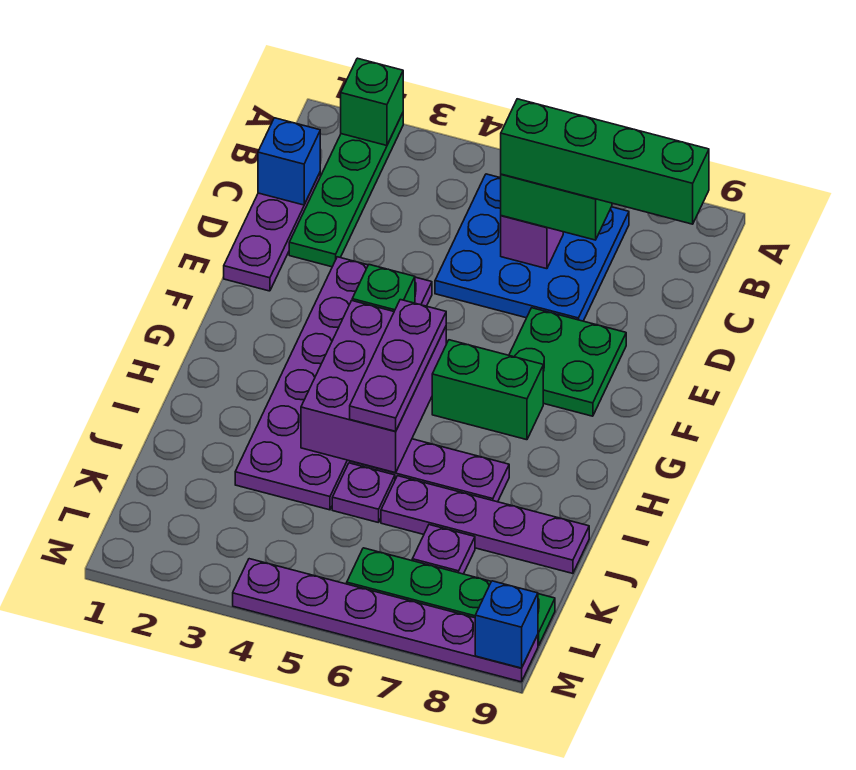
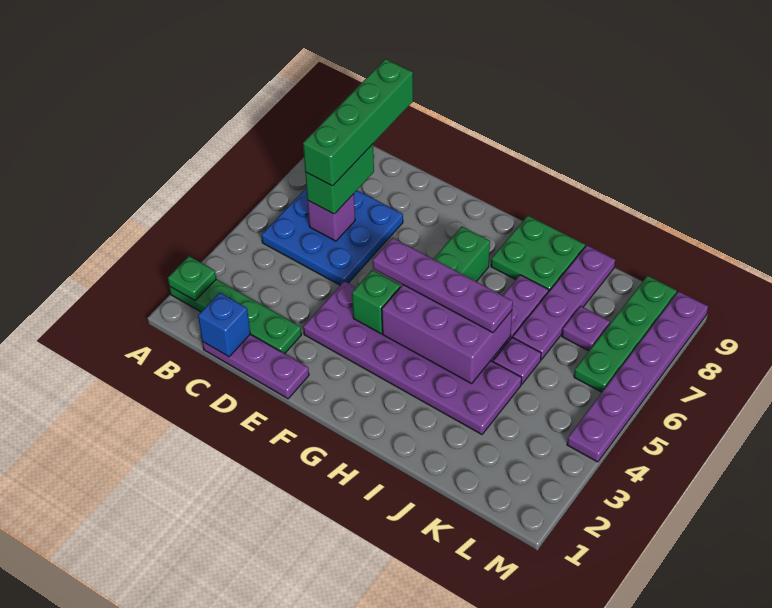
green 1x1 brick [341,58,403,146] -> green 1x1 plate [168,256,216,301]
green 2x2 plate [509,308,626,416] -> green 2x2 plate moved to [491,216,585,292]
purple 1x3 plate [350,300,446,431] -> purple 1x4 plate [373,238,513,333]
blue 1x1 brick [475,581,538,668] -> none

